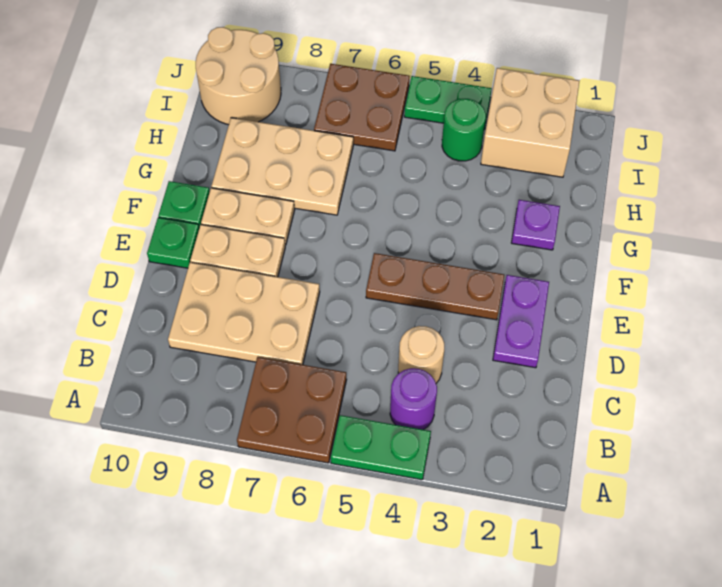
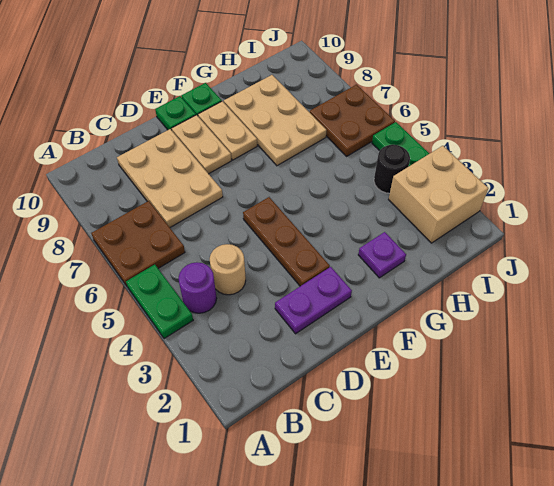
green 1x1 round brick [442,99,486,161] -> black 1x1 round brick [374,145,410,193]
tan 2x2 round brick [196,27,281,125] -> none

